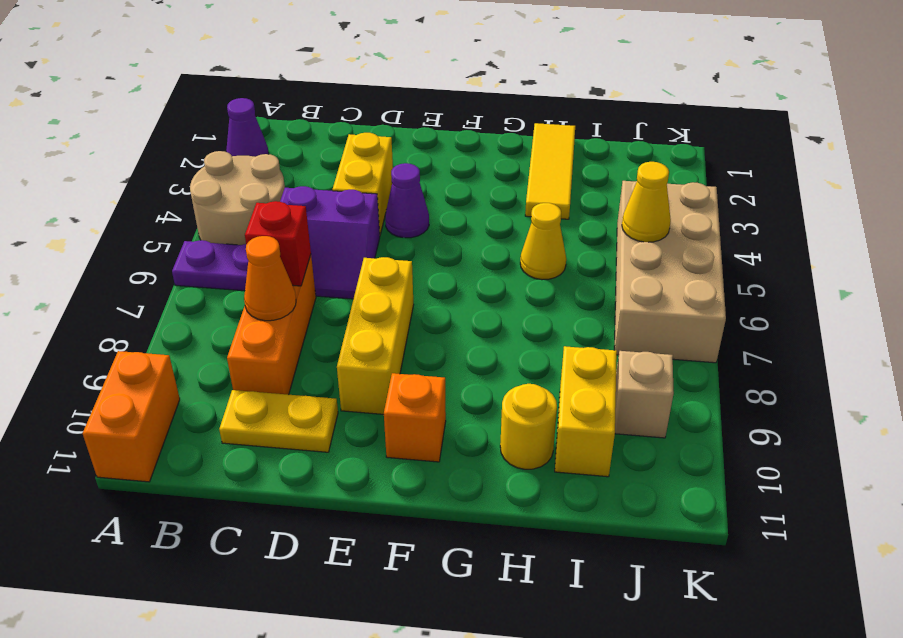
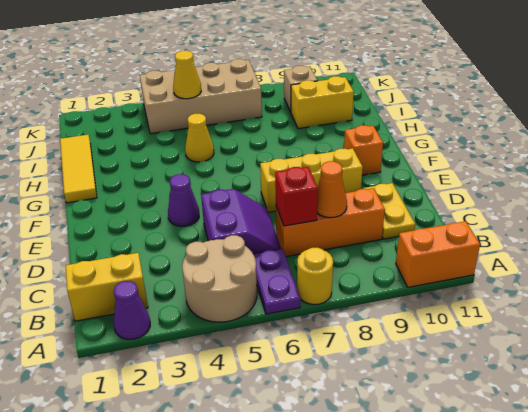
yellow 1x2 brick [332,133,393,235] -> yellow 1x2 brick moved to [66,253,148,321]
yellow 1x3 tile [525,123,575,219] -> yellow 1x3 tile turned to [60,135,97,203]
yellow 1x1 round brick [500,384,557,469] -> yellow 1x1 round brick moved to [297,248,333,305]

